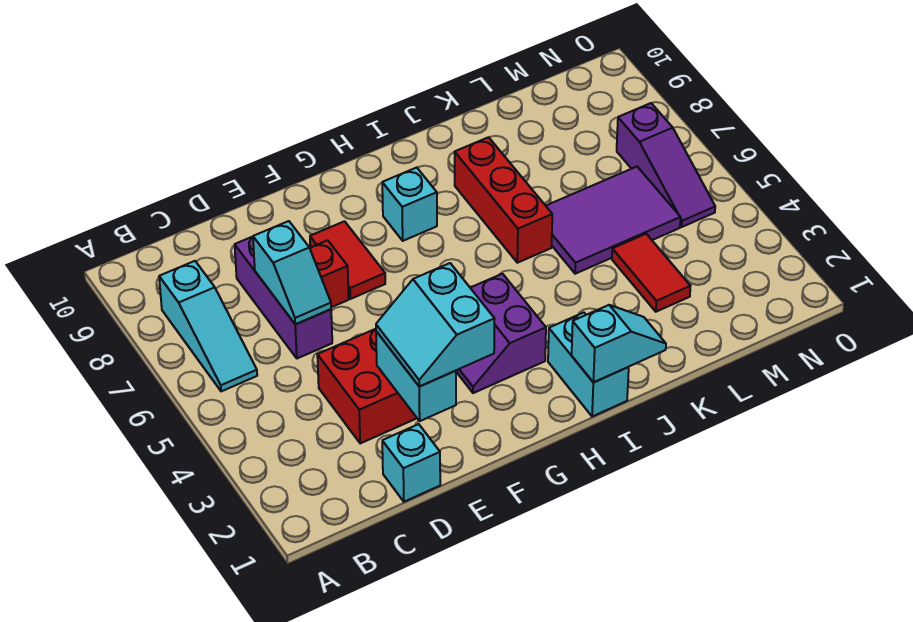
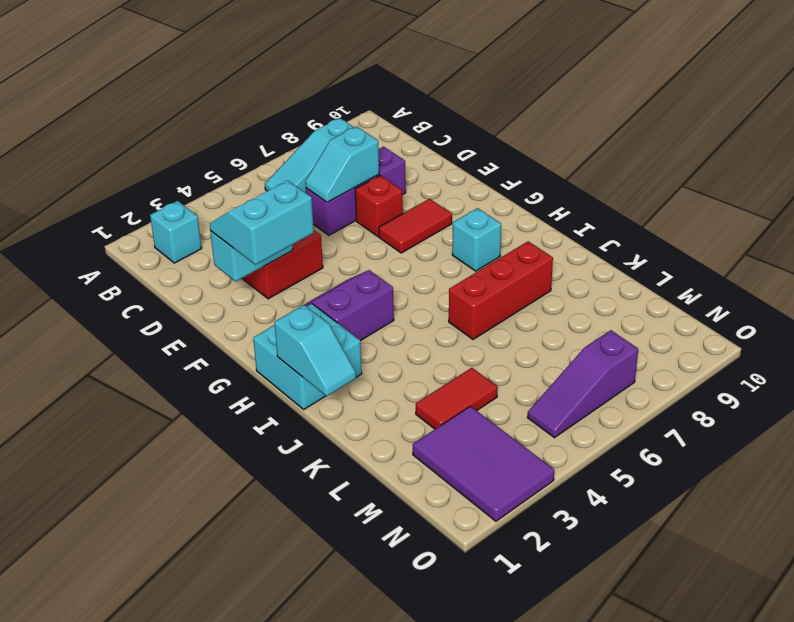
cyan 1x1 brick [382,424,440,502] -> cyan 1x1 brick moved to [150,201,202,263]
cyan 1x2 brick [548,313,629,417] -> cyan 2x2 brick [253,304,362,409]
purple 2x3 tile [546,167,681,274] -> purple 2x3 tile moved to [413,406,554,521]

